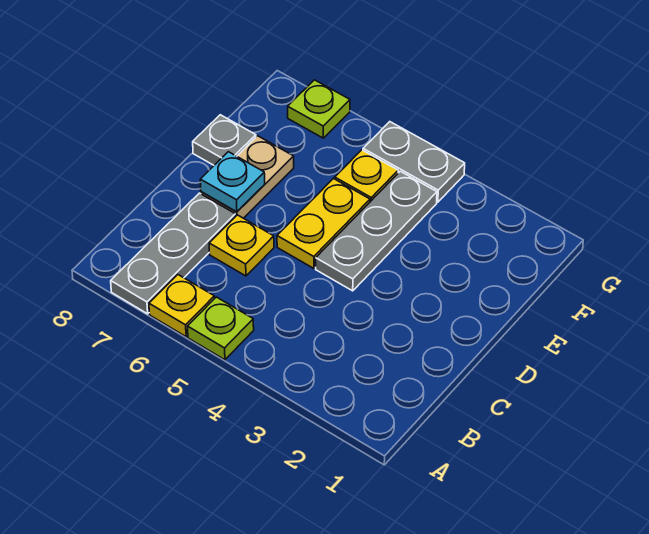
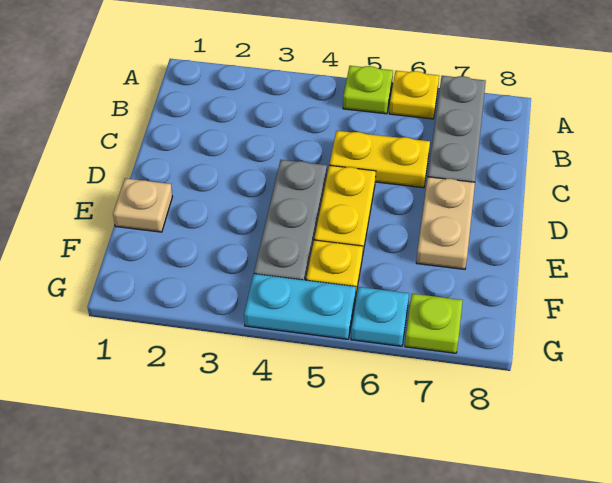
yellow 1x1 plate [209,215,274,276] -> yellow 1x2 plate [329,131,430,188]
cyan 1x1 plate [200,152,265,212] -> cyan 1x1 plate moved to [351,287,409,346]
none -> tan 1x1 plate [113,178,173,232]
grey 1x1 plate [193,115,256,165] -> none
grey 1x2 plate [363,122,465,202] -> cyan 1x2 plate [244,274,356,339]

